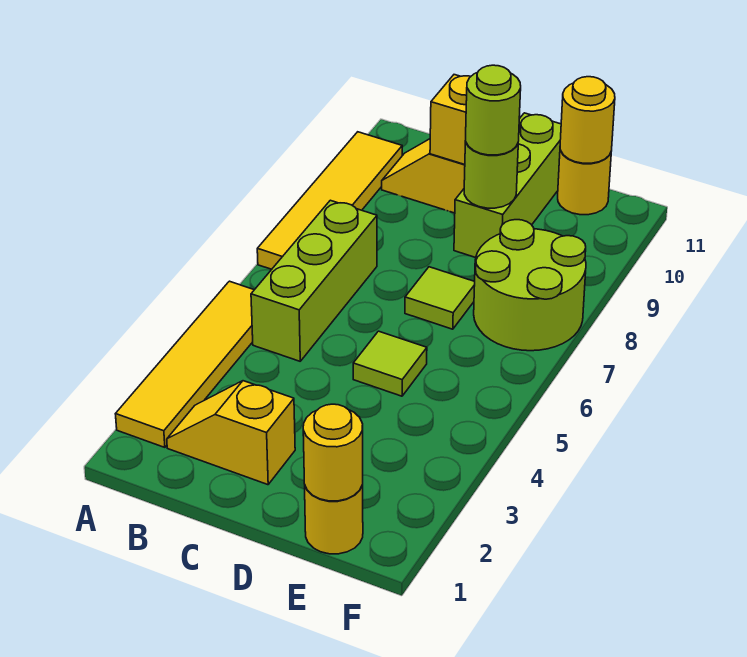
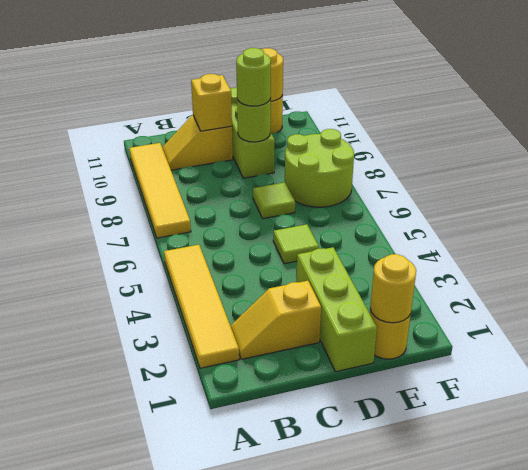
lime 1x3 brick [251,200,377,361] -> lime 1x3 brick moved to [296,247,377,372]

